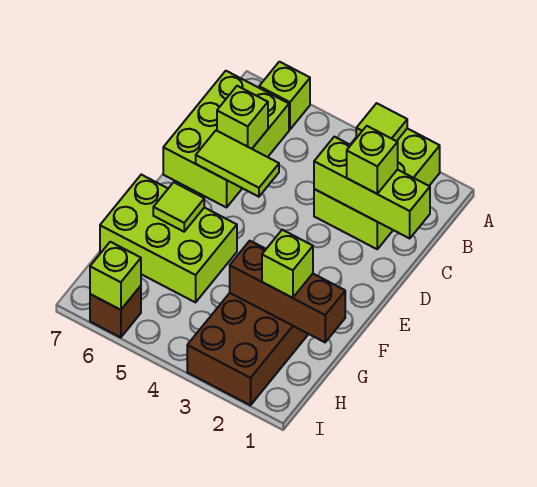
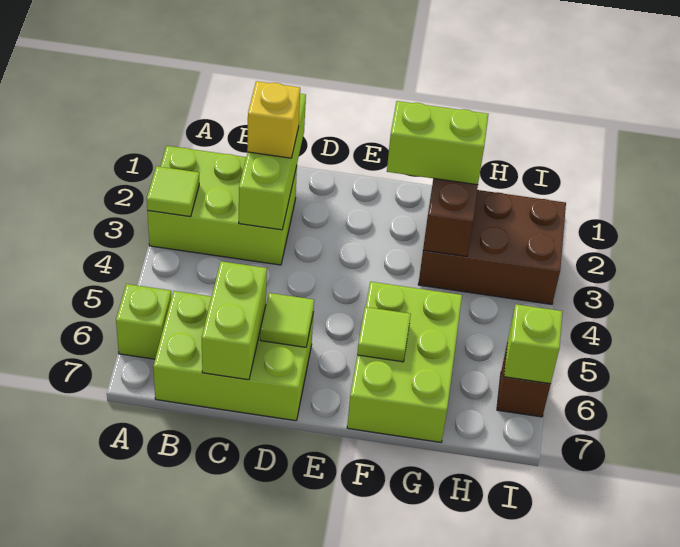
lime 1x1 brick [347,126,398,194] -> yellow 1x1 brick [247,81,300,158]
lime 1x1 brick [217,86,268,149] -> lime 1x2 brick [202,261,267,380]
lime 1x2 tile [196,130,279,197] -> lime 1x1 tile [260,293,314,347]
lime 1x1 brick [262,230,313,298] -> lime 1x2 brick [387,101,488,185]

